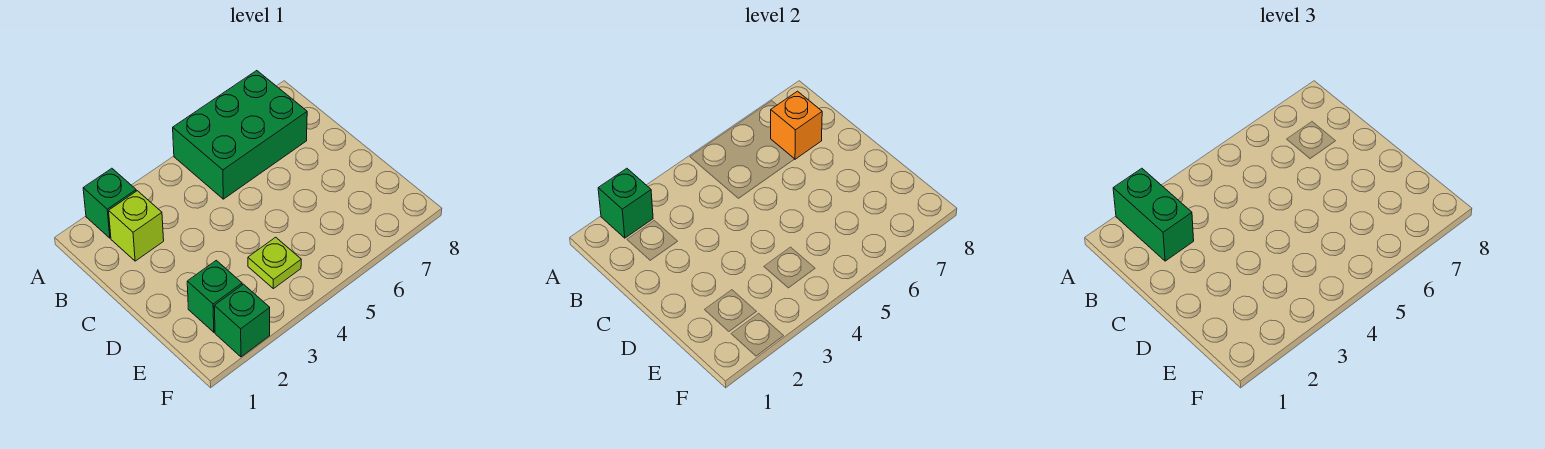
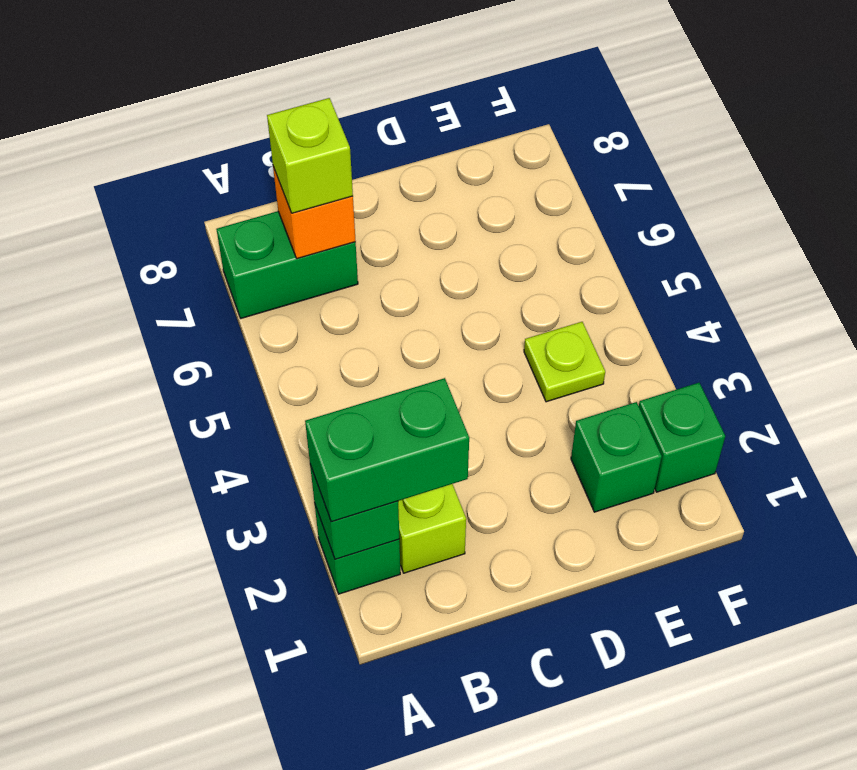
green 2x3 brick [173,71,307,199] -> green 1x2 brick [217,211,358,318]
none -> lime 1x1 brick [267,98,353,213]

